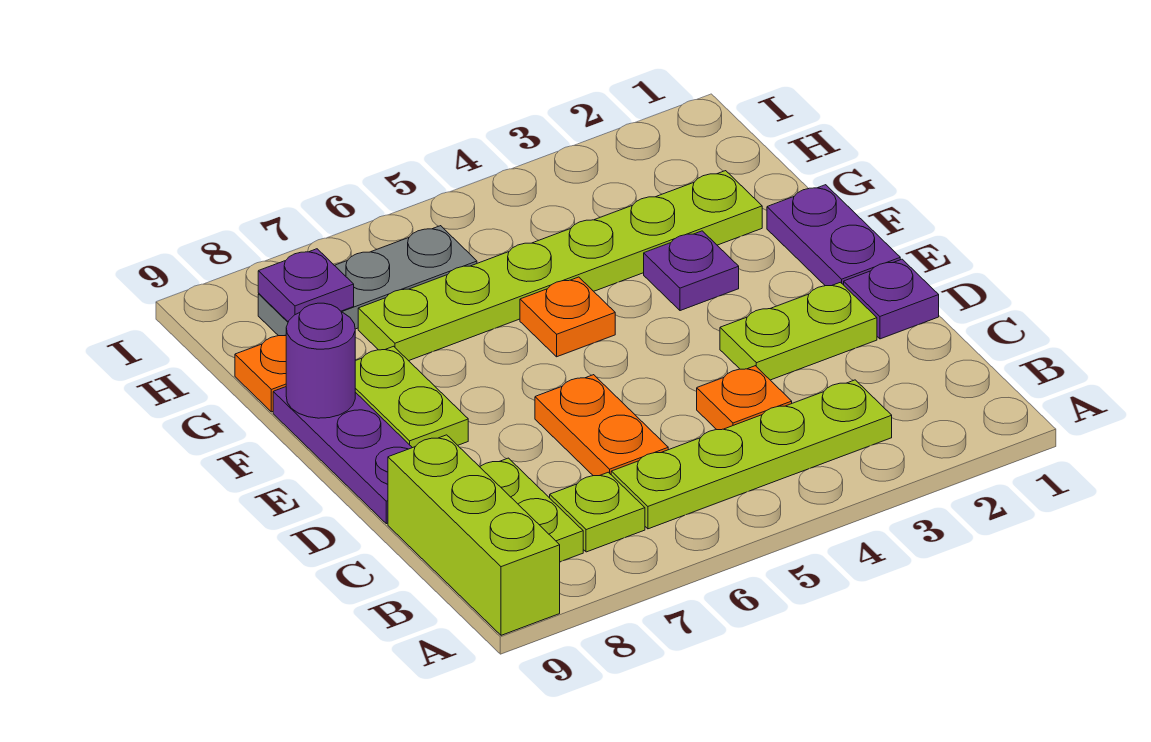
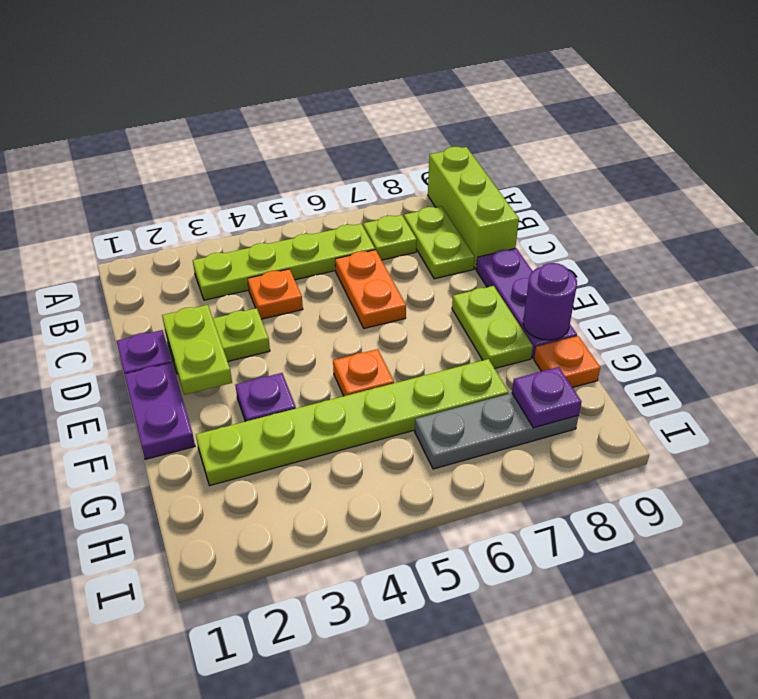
none -> lime 1x2 plate [162,305,232,395]

